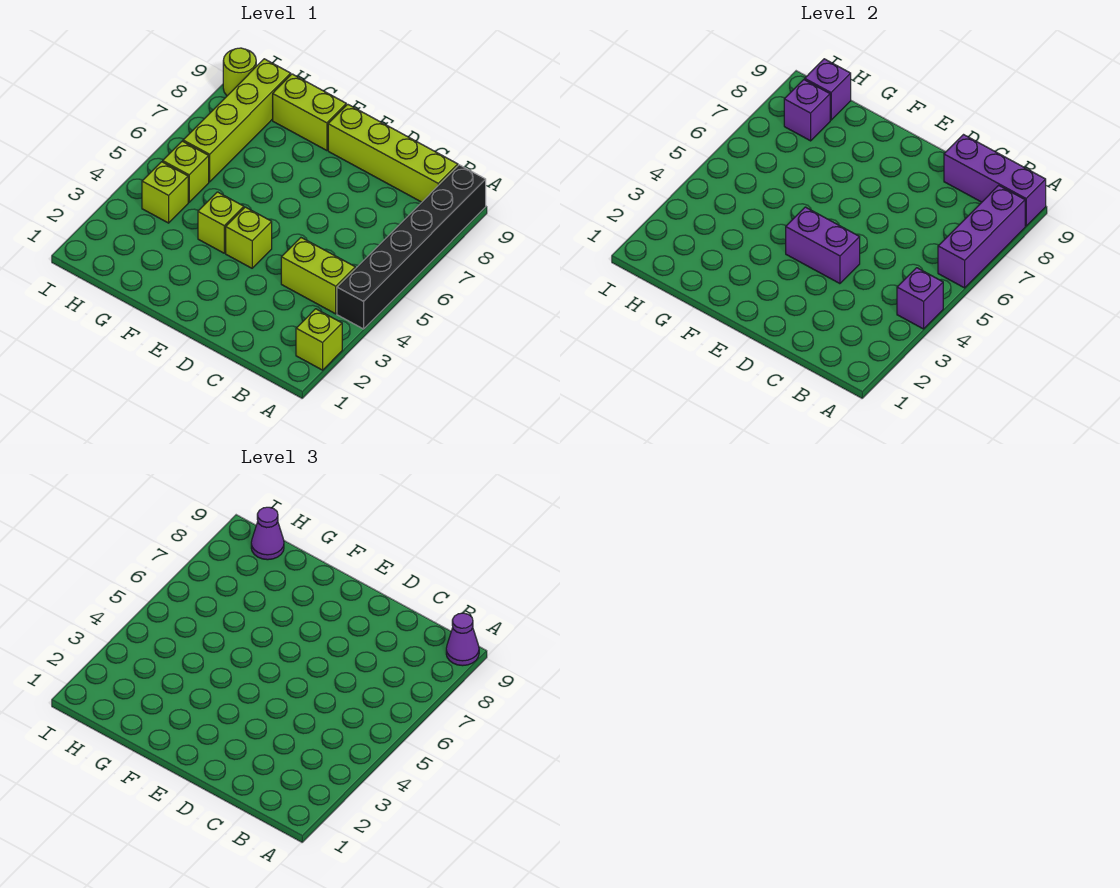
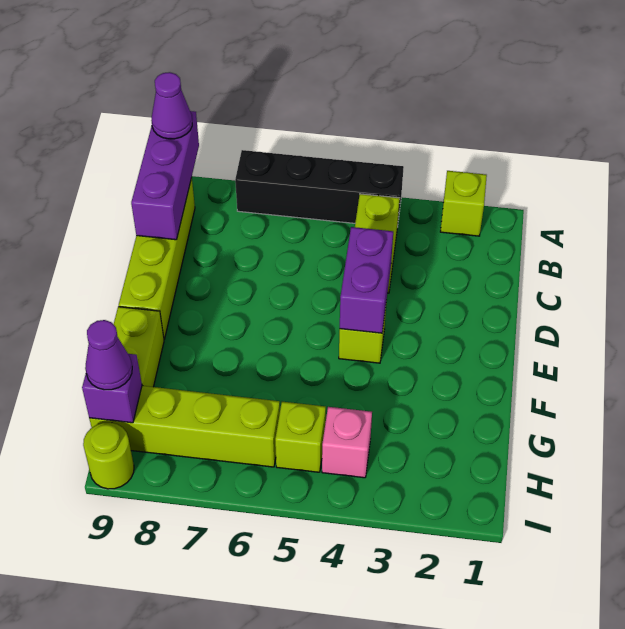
black 1x6 brick [337,165,486,329] -> black 1x4 brick [235,150,404,227]
purple 1x1 brick [897,268,943,329] -> none
purple 1x3 brick [938,185,1025,288] -> none
lime 1x1 brick [198,192,244,253] -> none
lime 1x1 brick [142,162,188,223] -> pink 1x1 brick [322,407,372,478]
purple 1x1 brick [784,80,830,141] -> none

